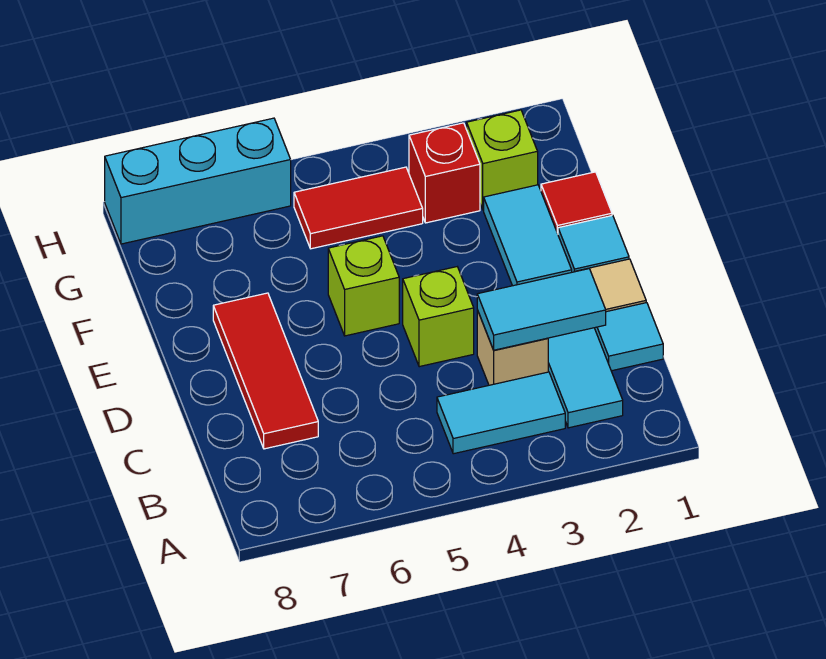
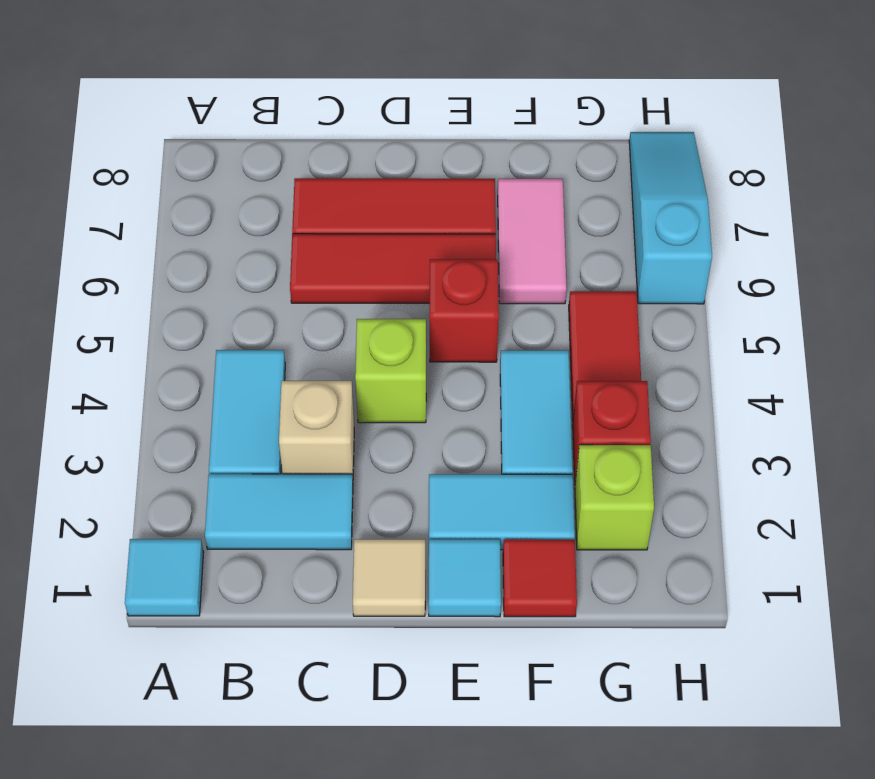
cyan 1x1 tile [595,303,663,371] -> cyan 1x1 tile moved to [125,539,203,616]
cyan 1x2 tile [477,269,606,350] -> cyan 1x2 tile moved to [500,350,573,474]
none -> red 1x3 tile [290,234,496,303]
lime 1x1 brick [328,236,399,336] -> red 1x1 brick [429,259,499,362]
none -> pink 1x2 tile [498,179,567,304]
cyan 1x3 brick [105,118,291,244] -> cyan 1x3 slope [629,132,712,304]

